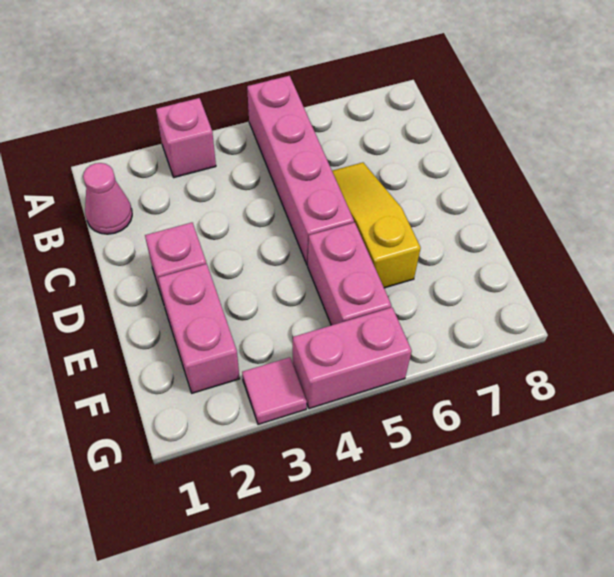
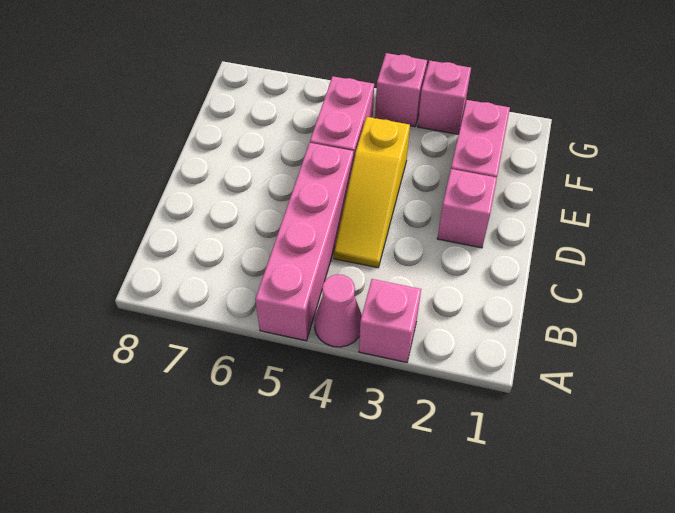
pink 1x1 cone [83,163,132,234] -> pink 1x1 cone moved to [314,275,362,347]
yellow 1x3 slope [332,162,421,288] -> yellow 1x3 slope moved to [334,117,410,268]
pink 1x1 tile [242,357,307,424] -> pink 1x1 brick [418,61,471,134]
pink 1x2 brick [293,307,412,409] -> pink 1x1 brick [375,53,427,127]

